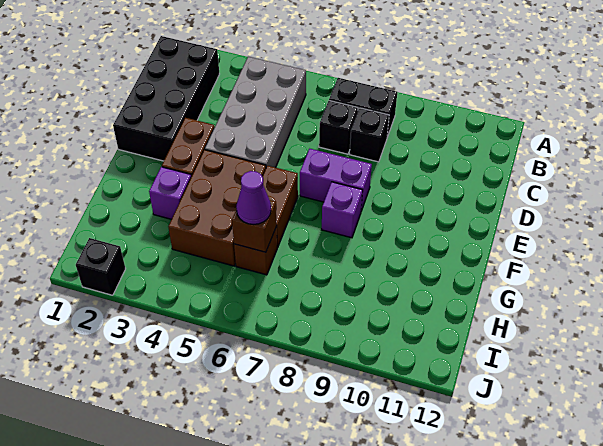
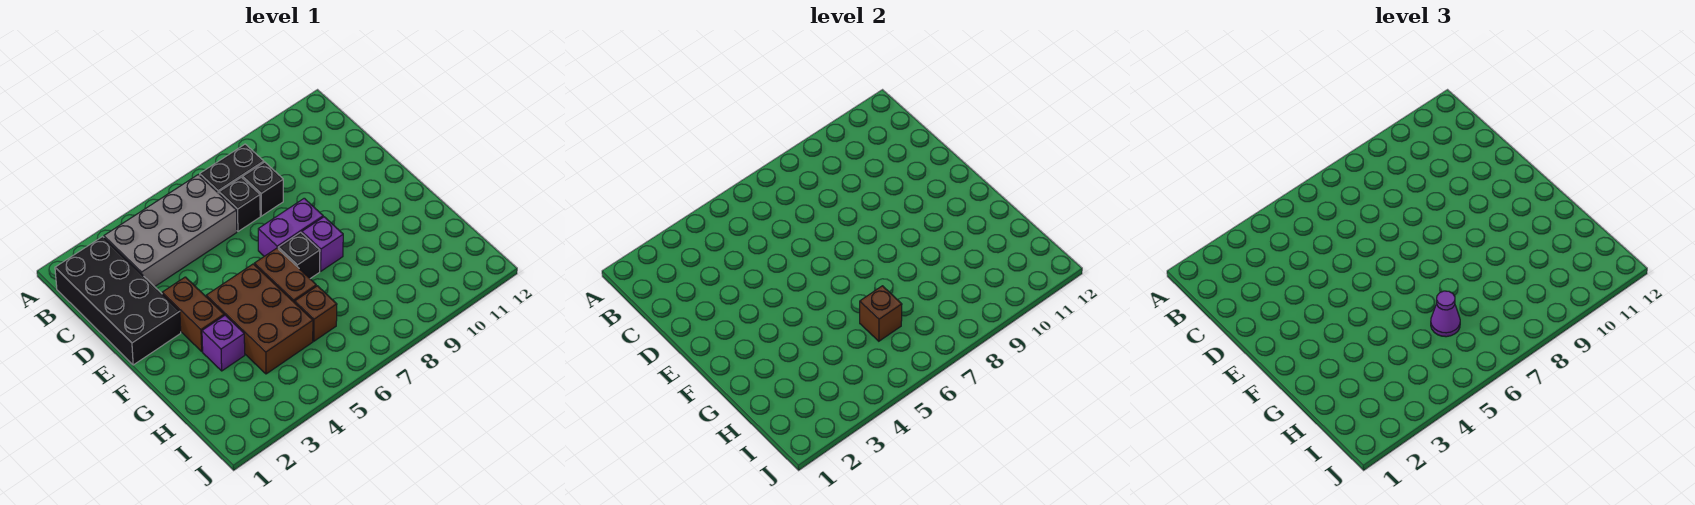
grey 2x4 brick [205,57,306,168] -> grey 2x4 brick turned to [104,175,237,287]
black 1x1 brick [76,238,126,295] -> black 1x1 brick moved to [278,232,320,279]

